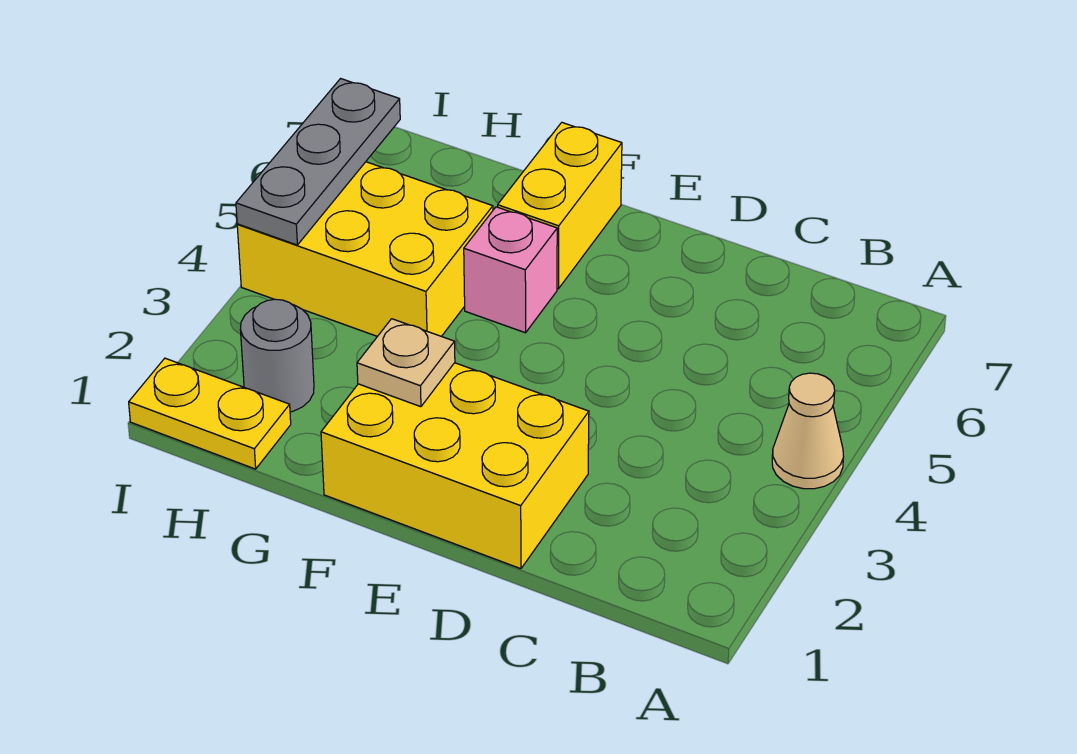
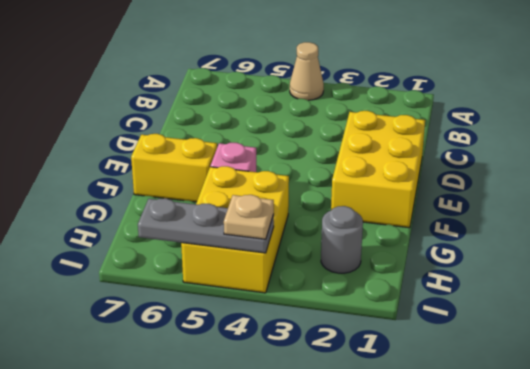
tan 1x1 plate [357,319,455,407] -> tan 1x1 plate moved to [224,195,274,239]
yellow 1x2 plate [129,358,291,469] -> none

